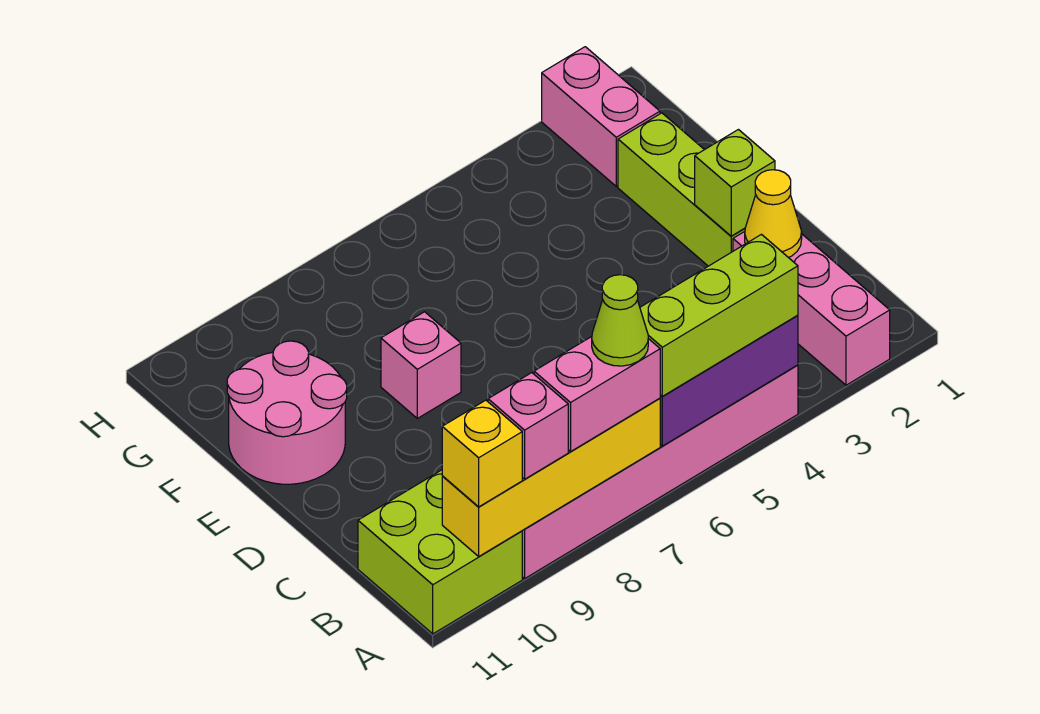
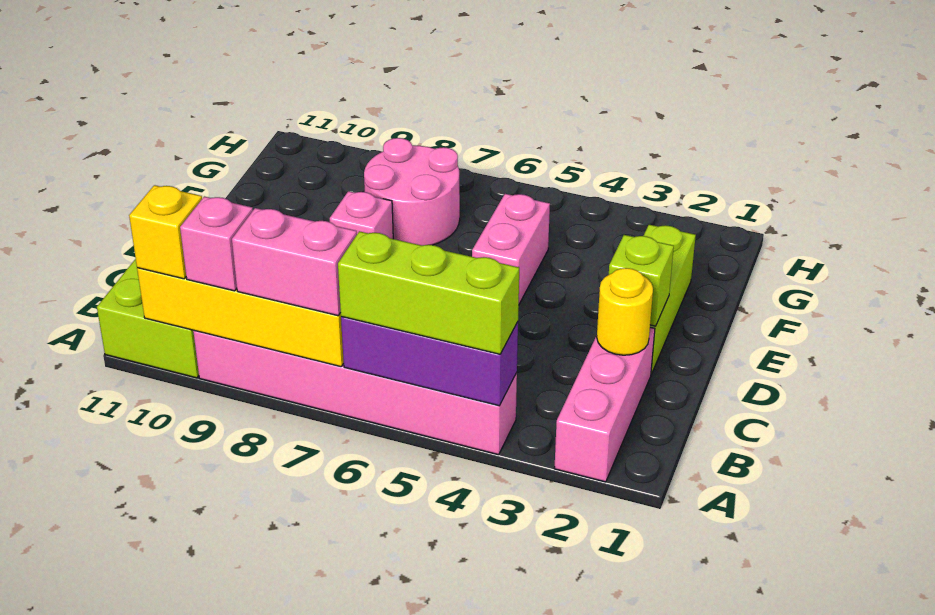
lime 1x1 cone [592,275,648,366] -> none
yellow 1x1 cone [745,170,802,258] -> yellow 1x1 round brick [597,268,653,355]
pink 2x2 round brick [227,341,347,484] -> pink 2x2 round brick moved to [364,138,460,245]
pink 1x2 brick [542,47,660,186] -> pink 1x2 brick moved to [472,194,550,304]

